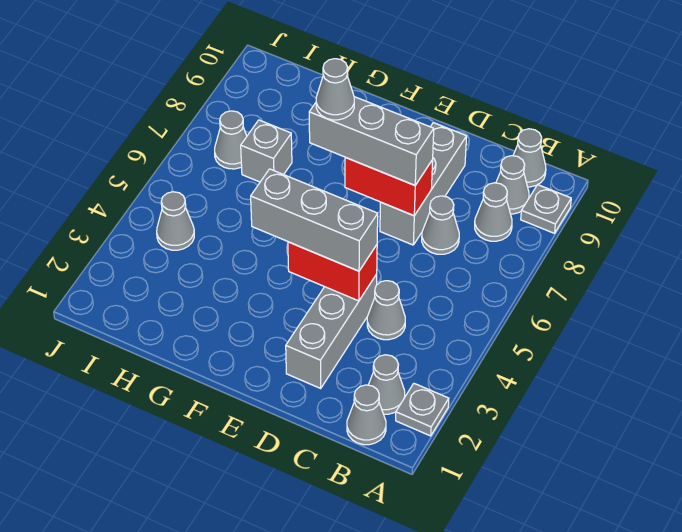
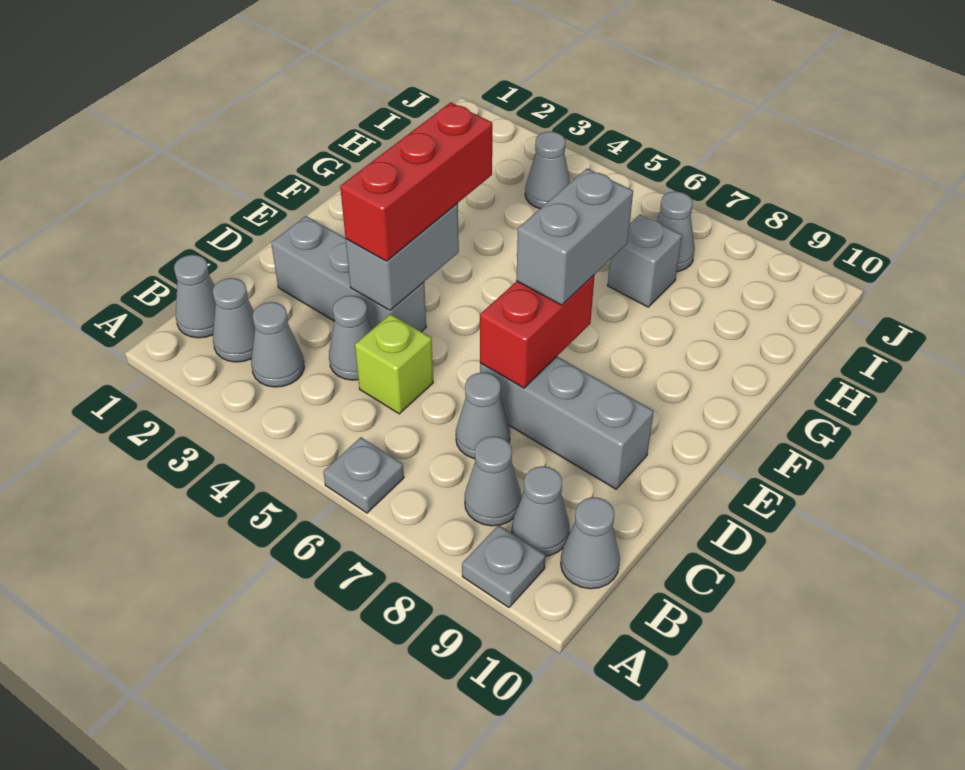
grey 1x1 plate [396,384,449,436] -> grey 1x1 plate moved to [323,437,404,513]
none -> lime 1x1 brick [355,314,433,414]
red 1x2 brick [288,242,377,301] -> grey 1x2 brick [346,204,459,310]
grey 1x3 brick [251,169,378,271] -> red 1x3 brick [340,102,492,261]
grey 1x3 brick [309,97,434,185] -> grey 1x2 brick [516,169,633,305]
grey 1x1 cone [316,59,354,120] -> grey 1x1 cone moved to [251,302,304,387]

